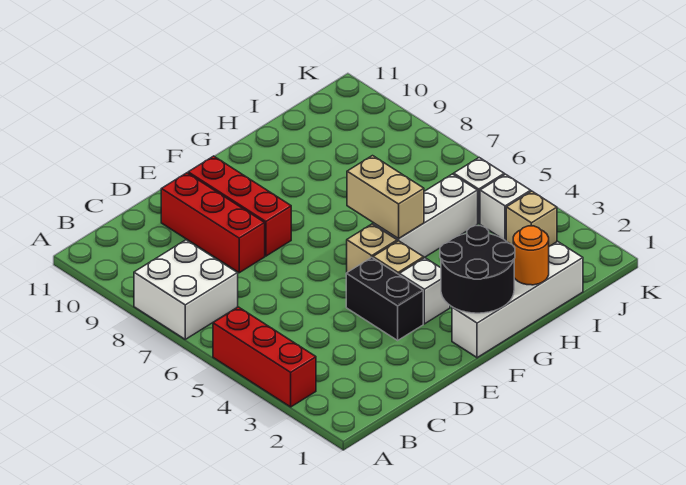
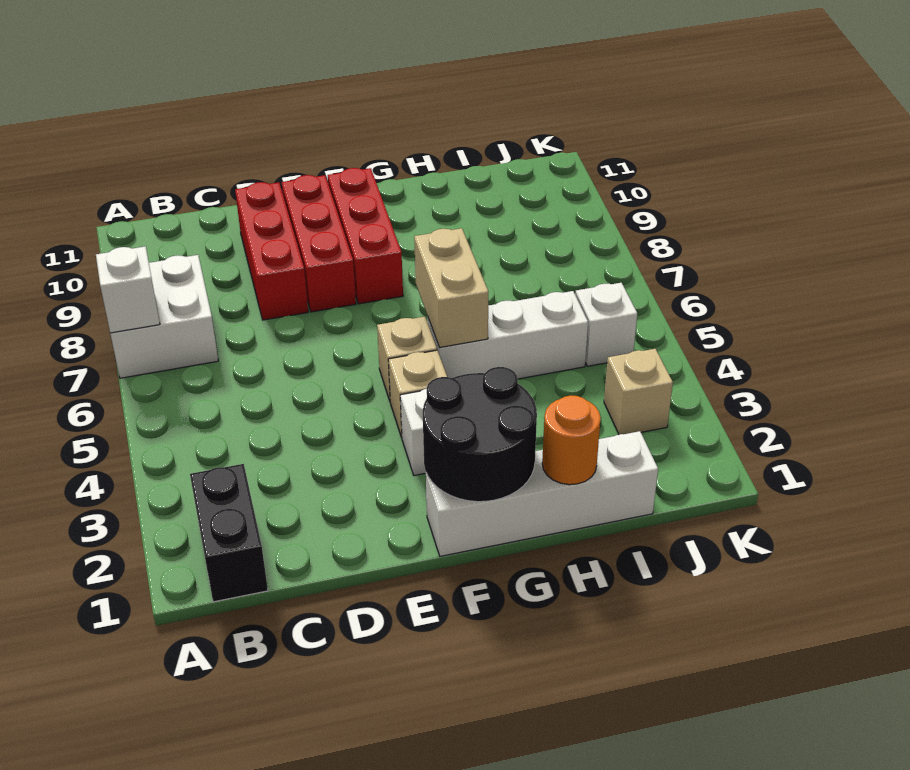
red 1x3 brick [213,307,316,407] -> red 1x3 brick moved to [328,168,403,304]
black 1x2 brick [346,257,423,340] -> black 1x2 brick moved to [190,464,268,602]
white 1x1 brick [480,174,531,240] -> white 1x1 brick moved to [96,246,160,333]

